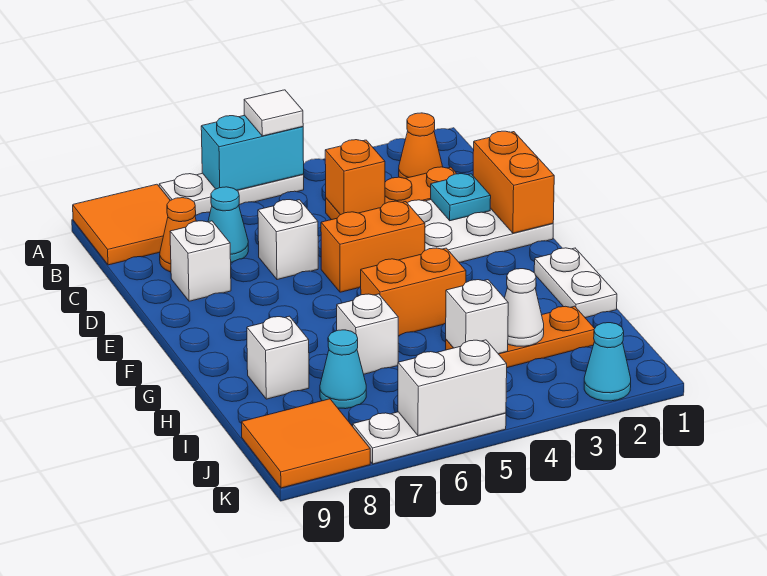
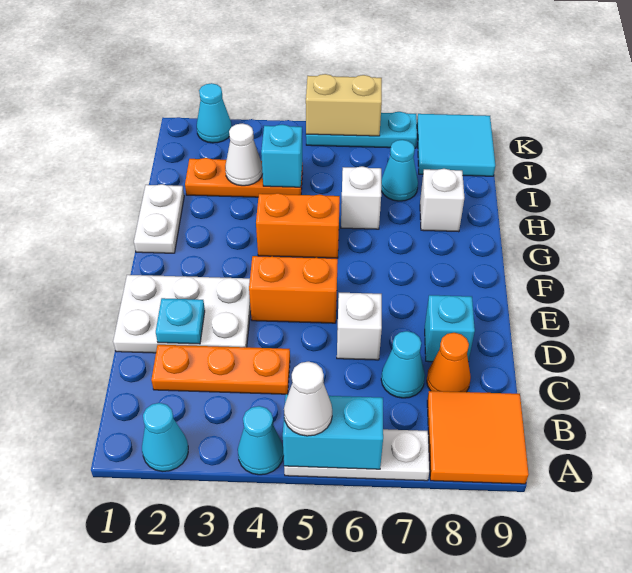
none -> cyan 1x1 cone [142,403,188,471]
none -> cyan 1x1 cone [238,406,284,475]
white 1x1 tile [244,90,303,136] -> white 1x1 cone [284,362,332,436]
orange 1x1 cone [399,113,443,178] -> none
orange 1x1 brick [325,140,385,215] -> none
orange 1x2 brick [473,131,554,233] -> none
white 1x1 brick [170,221,231,301] -> cyan 1x1 brick [425,295,475,362]
white 1x1 brick [446,280,508,354] -> cyan 1x1 brick [261,124,302,187]
orange 2x2 tile [242,399,370,488] -> cyan 2x2 tile [417,114,495,176]
white 1x3 plate [353,412,506,464] -> cyan 1x3 plate [306,112,417,148]
white 1x2 brick [398,340,507,436] -> tan 1x2 brick [306,74,382,136]

